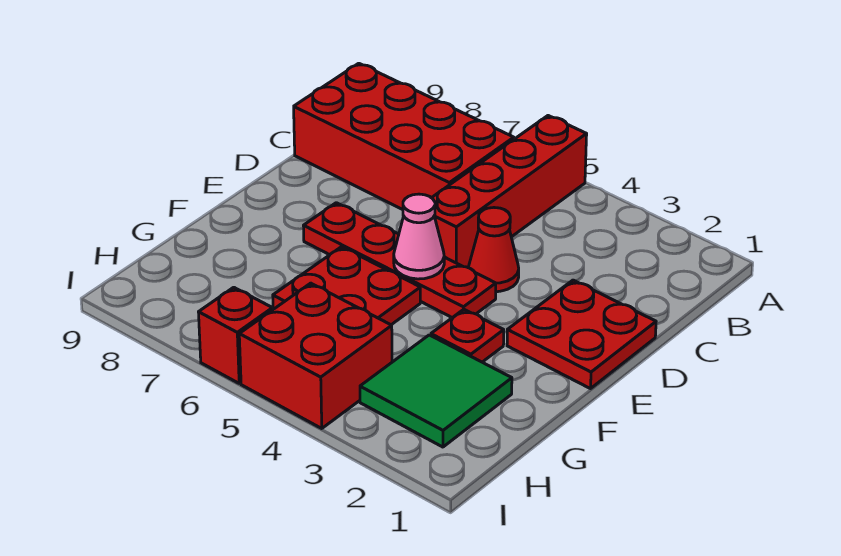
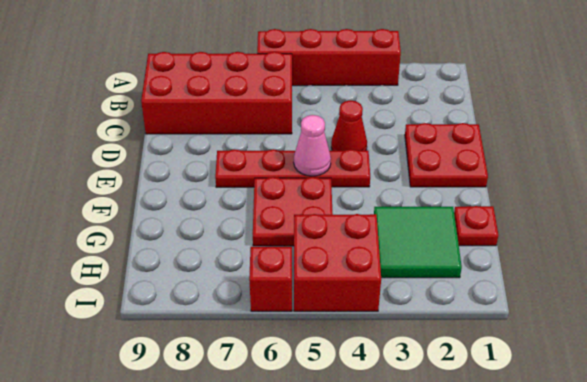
red 1x4 brick [432,116,587,267] -> red 1x4 brick turned to [257,29,401,86]
red 1x1 plate [431,309,504,362] -> red 1x1 plate moved to [454,206,498,246]

